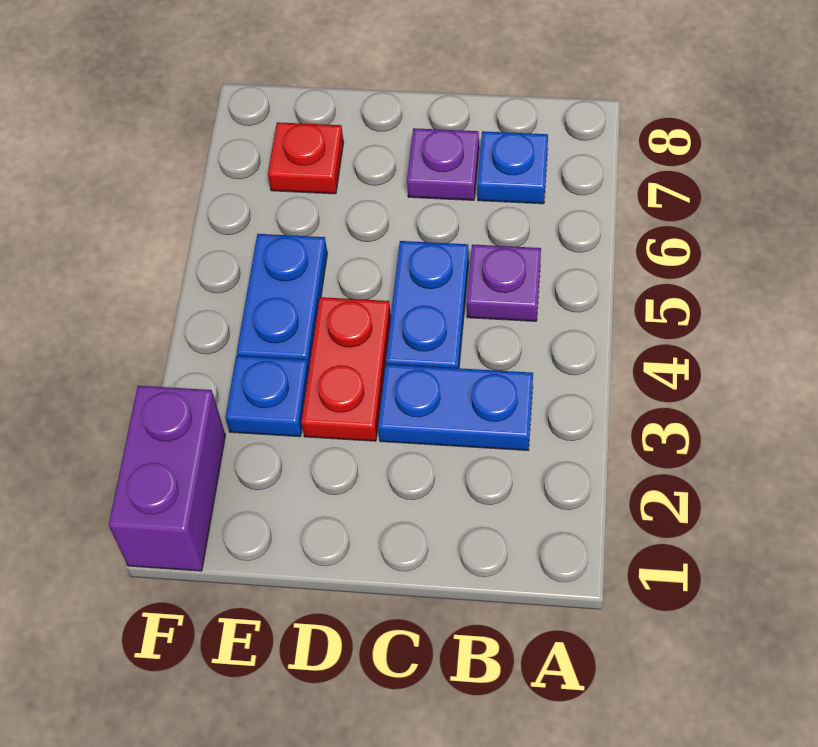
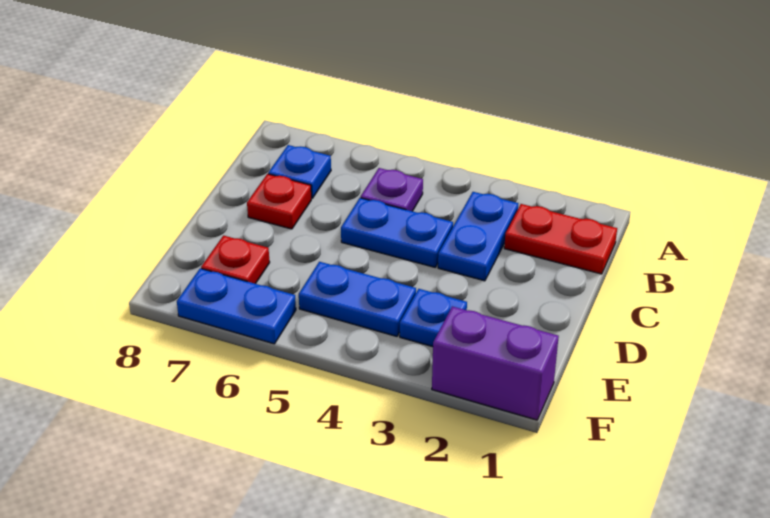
purple 1x1 plate [407,128,479,200] -> red 1x1 plate [247,174,311,229]
red 1x2 plate [301,297,391,441] -> red 1x2 plate moved to [504,204,617,274]
none -> blue 1x2 plate [177,268,296,344]

